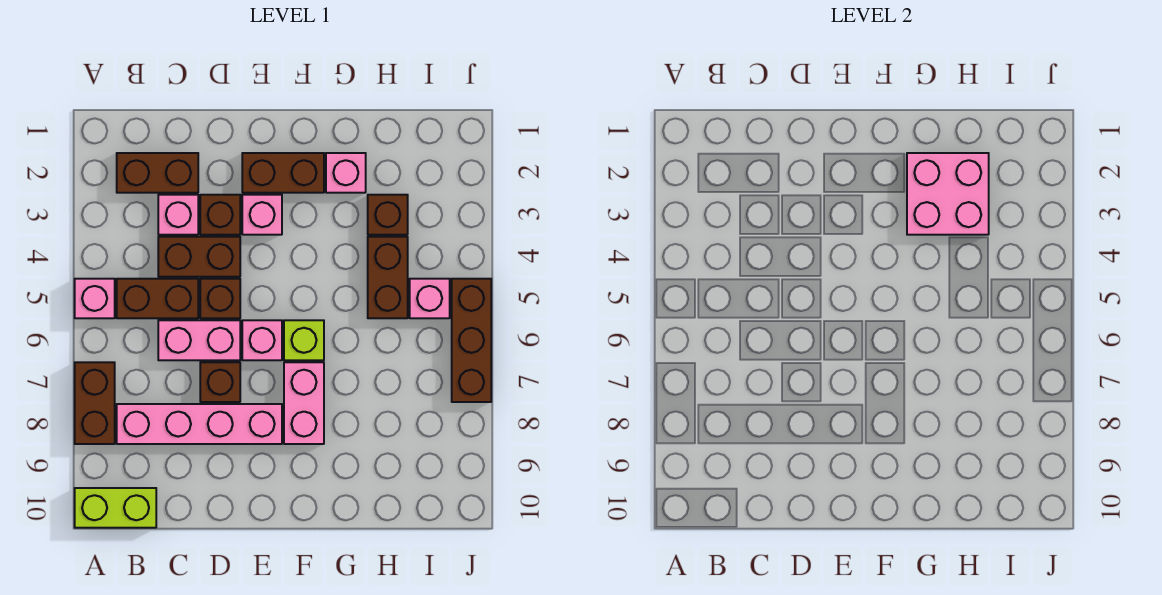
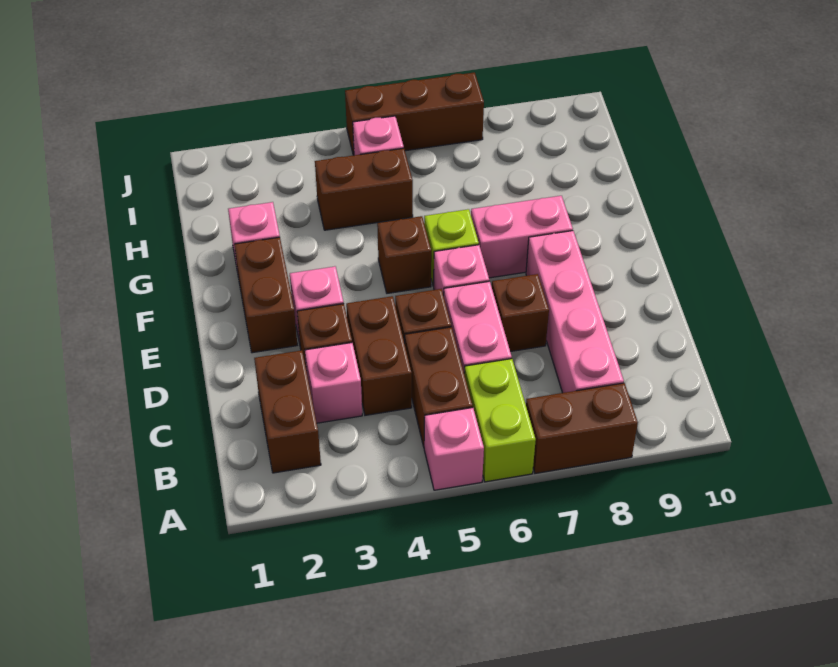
lime 1x2 brick [75,488,156,528] -> lime 1x2 brick moved to [464,359,536,482]
pink 2x2 brick [907,153,989,235] -> none
brown 1x1 brick [368,195,408,235] -> brown 1x1 brick moved to [377,216,431,293]

